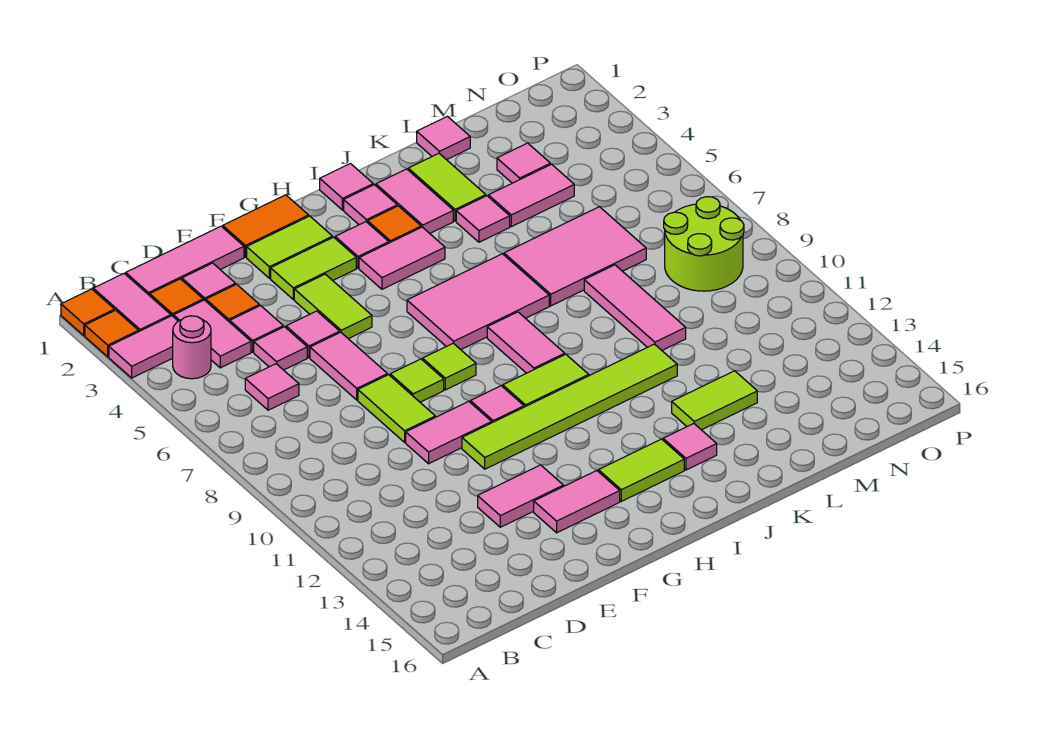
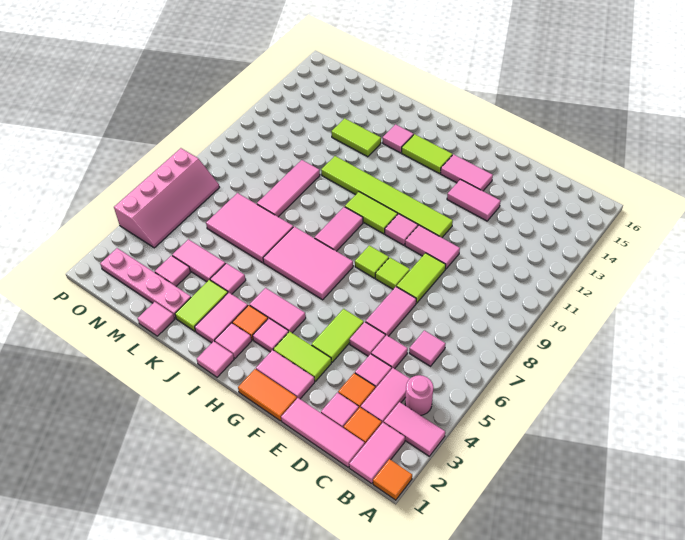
orange 1x1 tile [85,310,139,357] -> none
lime 1x2 tile [247,216,333,278] -> pink 1x2 tile [256,350,315,399]
none -> pink 1x4 plate [100,248,191,318]
lime 2x2 round brick [664,197,744,291] -> none
none -> pink 2x4 slope [114,148,219,248]

